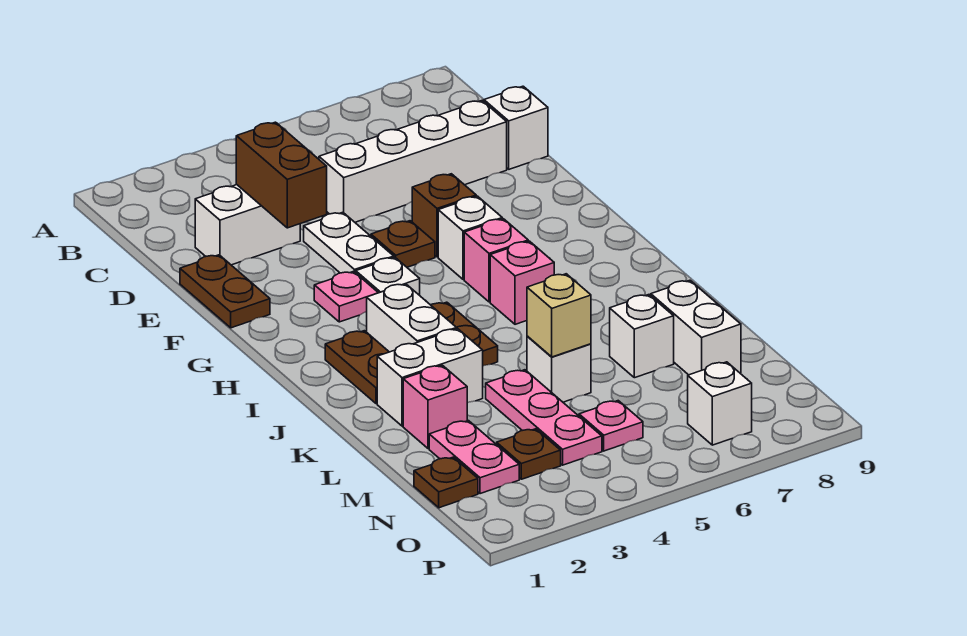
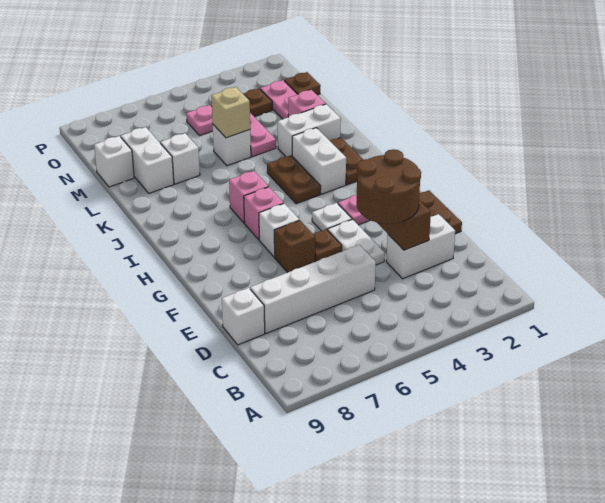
none -> brown 2x2 round brick [357,149,421,224]
white 1x1 brick [688,362,752,445] -> white 1x1 brick moved to [94,136,134,187]

